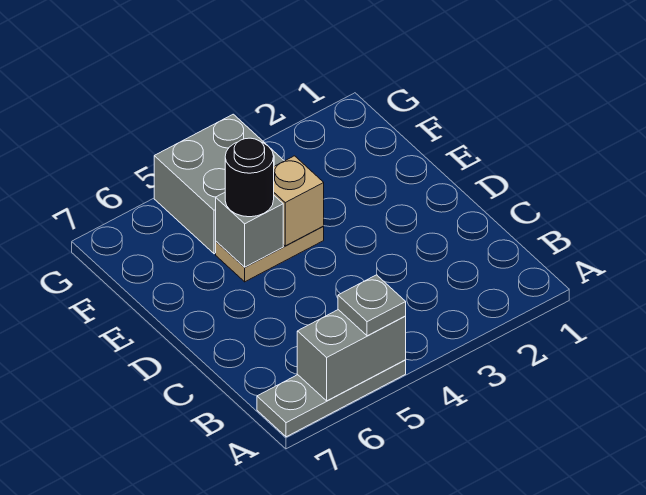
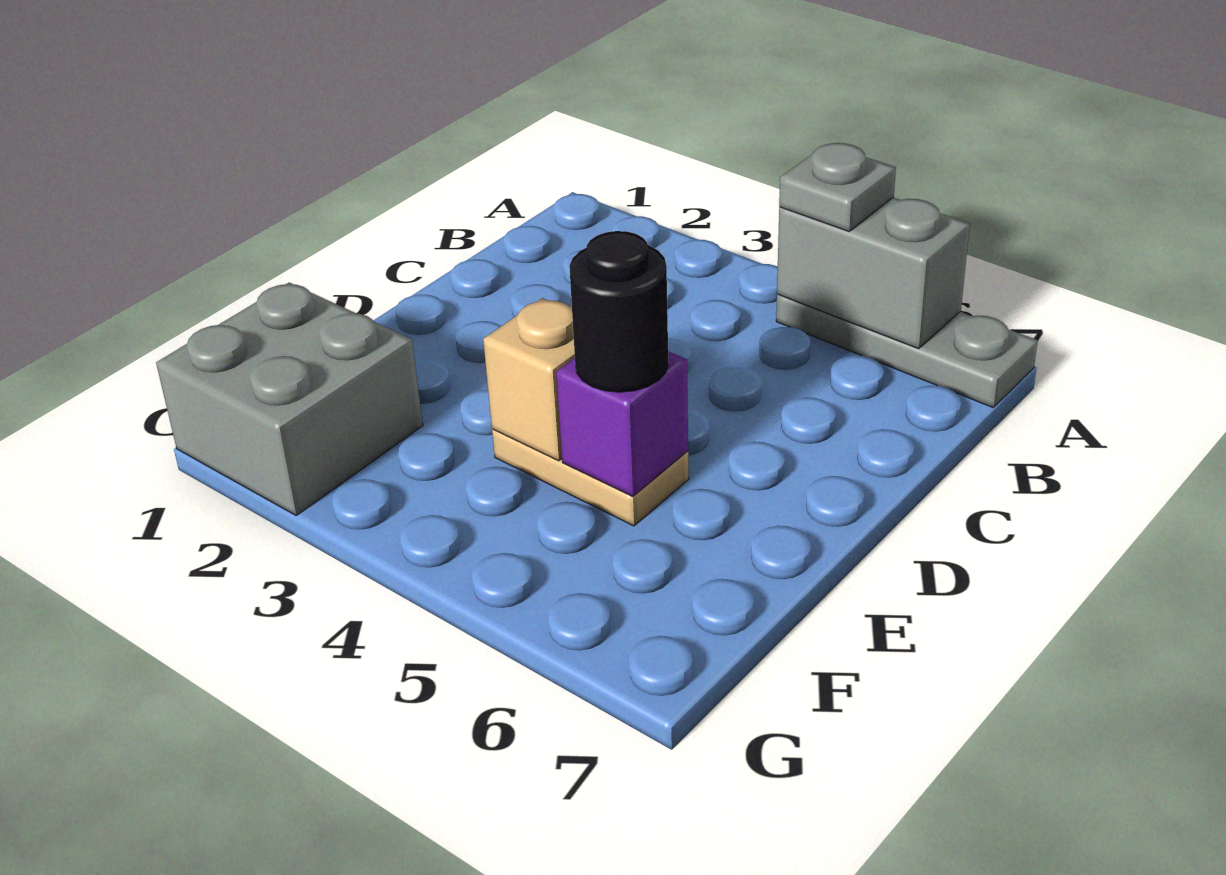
grey 1x1 brick [216,192,283,267] -> purple 1x1 brick [556,351,688,496]
grey 2x2 brick [154,114,284,254] -> grey 2x2 brick moved to [156,283,423,515]

